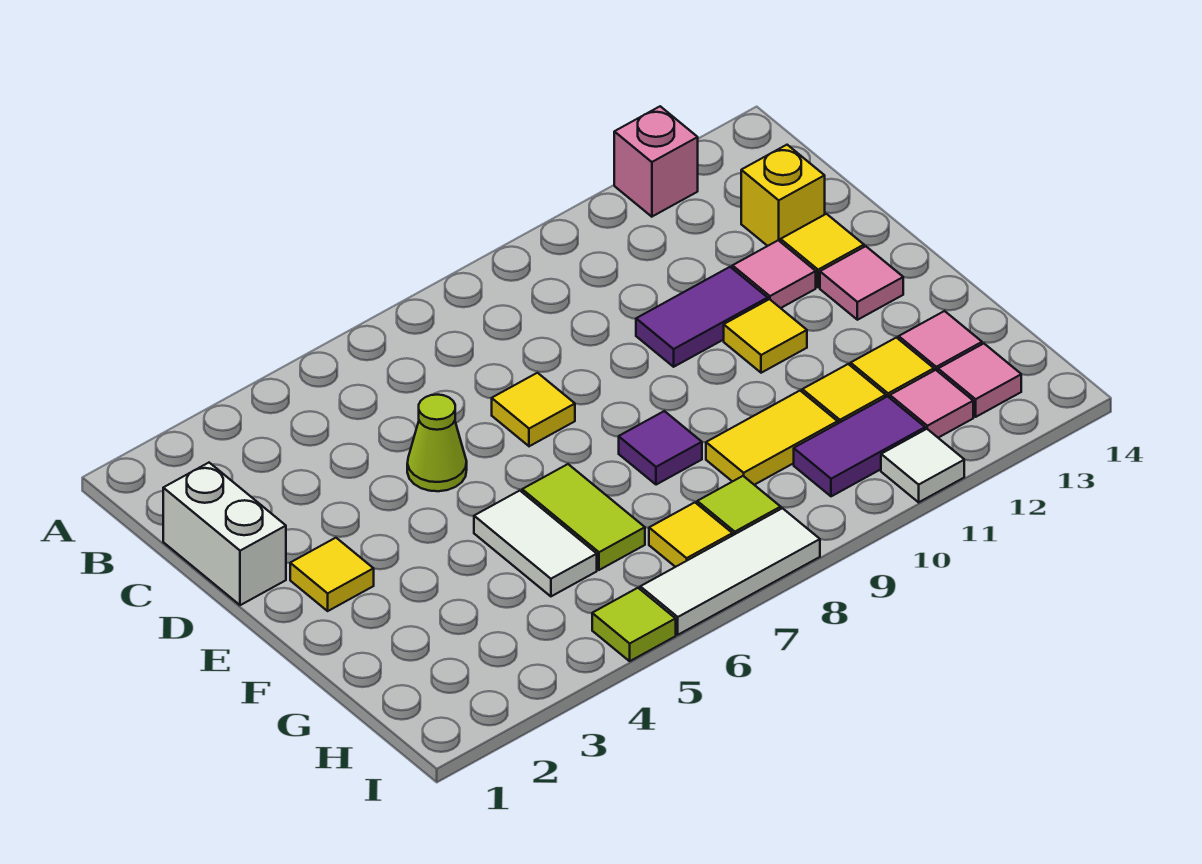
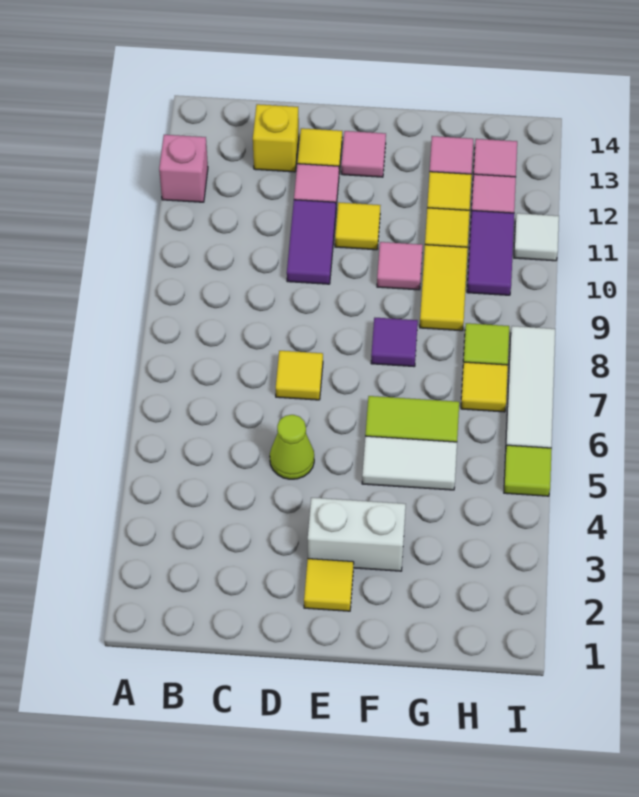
white 1x2 brick [163,463,286,605] -> white 1x2 brick moved to [308,498,406,571]
none -> pink 1x1 tile [377,242,423,290]

